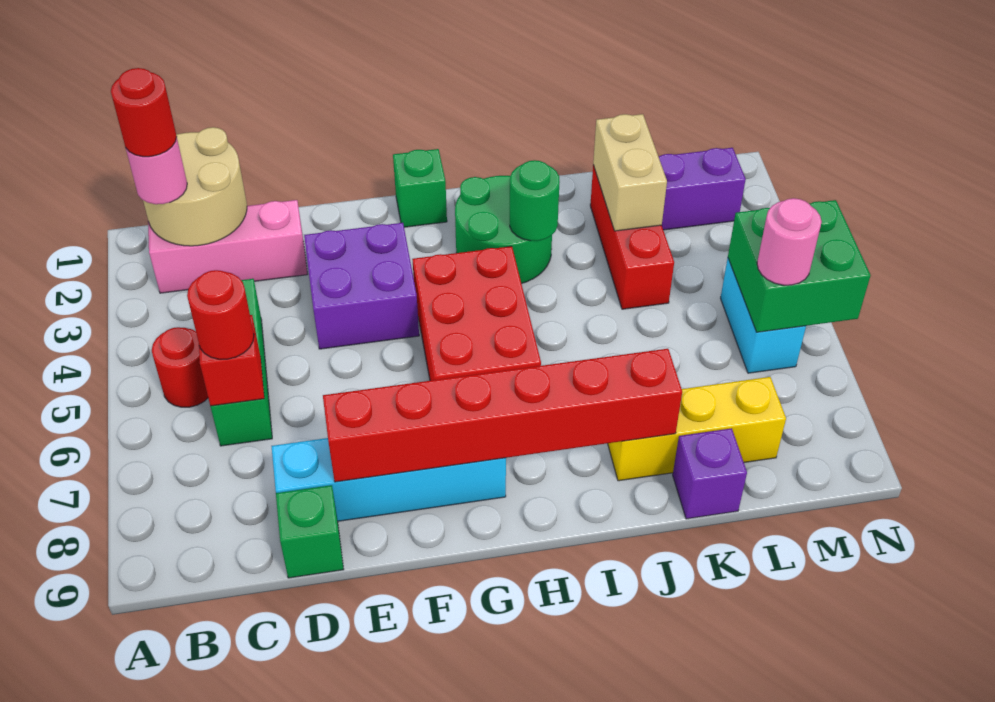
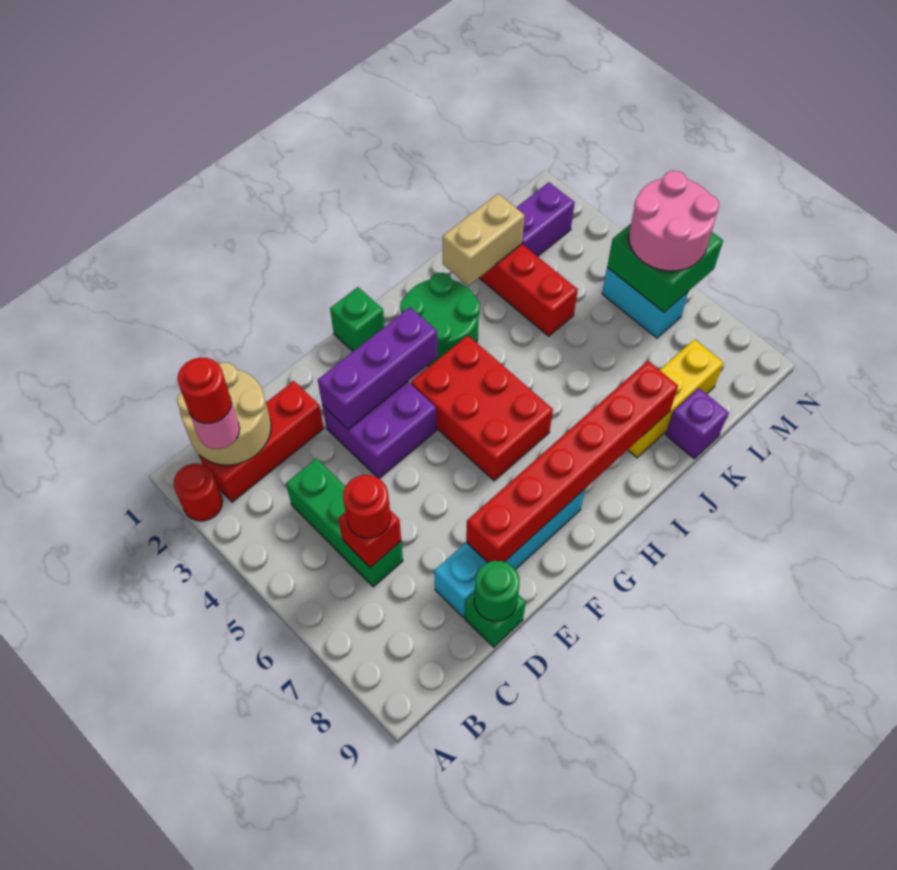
pink 1x3 brick [148,200,307,293] -> red 1x3 brick [199,381,324,502]
red 1x1 round brick [152,327,208,407] -> red 1x1 round brick moved to [174,464,222,521]
none -> purple 1x3 brick [318,307,438,430]
green 1x1 round brick [510,160,560,241] -> green 1x1 round brick moved to [474,561,519,621]
tan 1x2 brick [593,114,667,231] -> tan 1x2 brick turned to [443,194,524,286]
pink 1x1 round brick [757,198,822,285] -> pink 2x2 round brick [629,171,719,271]

